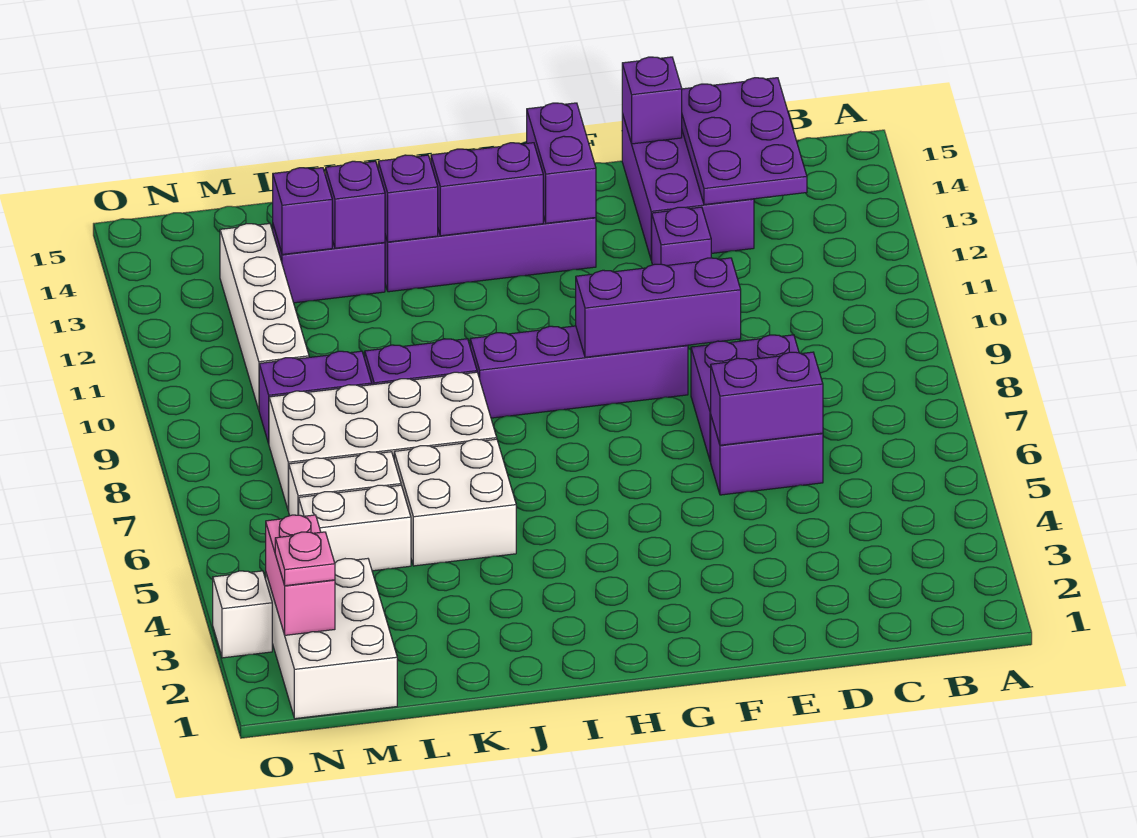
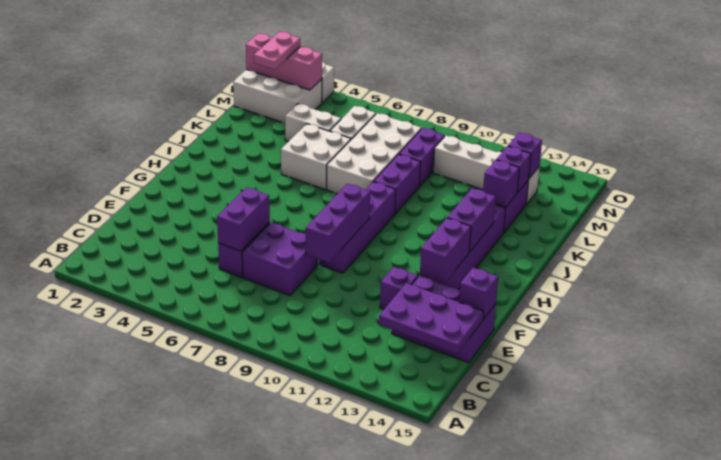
purple 1x2 brick [527,103,596,223] -> purple 1x2 brick turned to [420,218,471,283]
purple 1x1 brick [378,155,438,242] -> purple 1x1 brick moved to [508,133,542,178]
white 1x2 brick [299,485,411,571] -> white 1x2 brick turned to [285,104,341,142]
pink 1x2 brick [266,515,335,635] -> pink 1x3 brick [246,34,322,90]
pink 1x1 plate [275,532,335,586] -> pink 1x2 plate [254,32,300,70]

